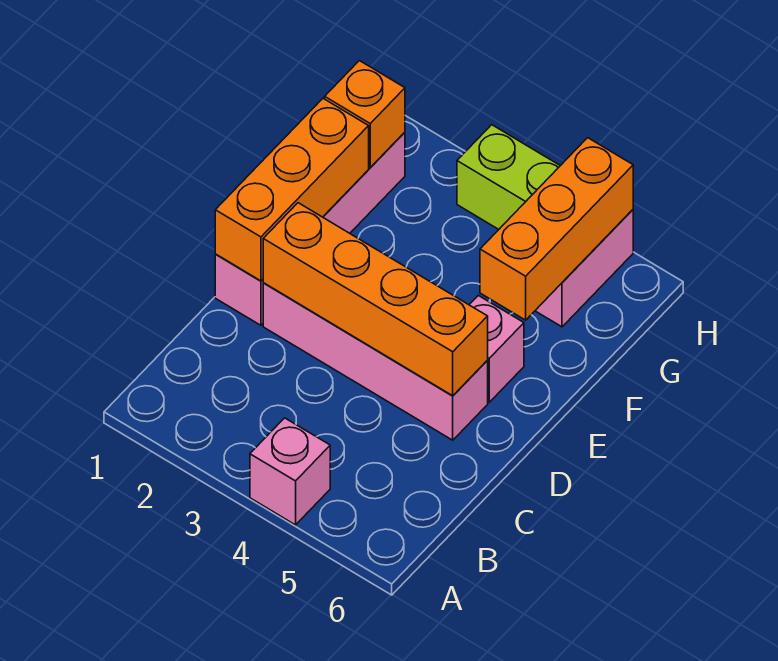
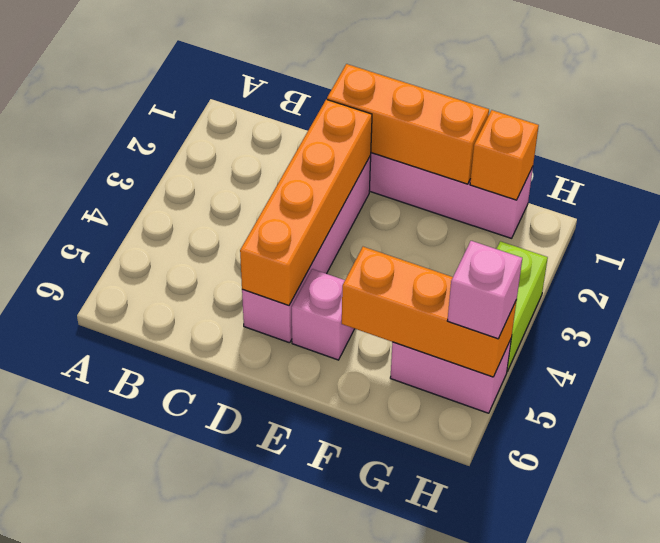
pink 1x1 brick [250,418,330,525] -> pink 1x1 brick moved to [447,241,522,339]

